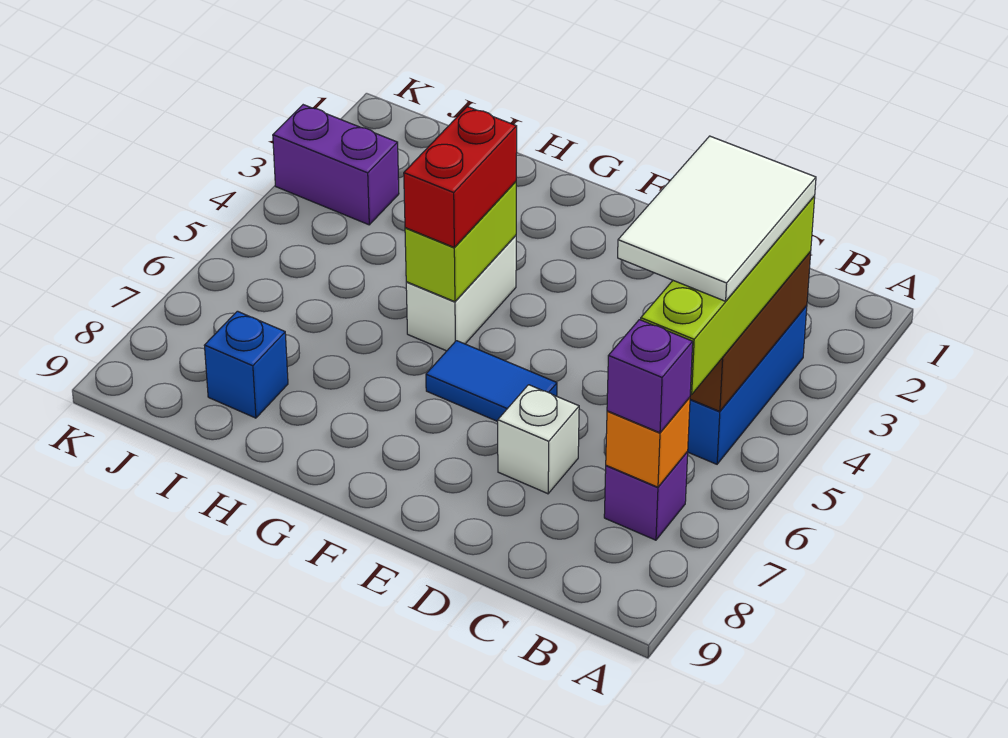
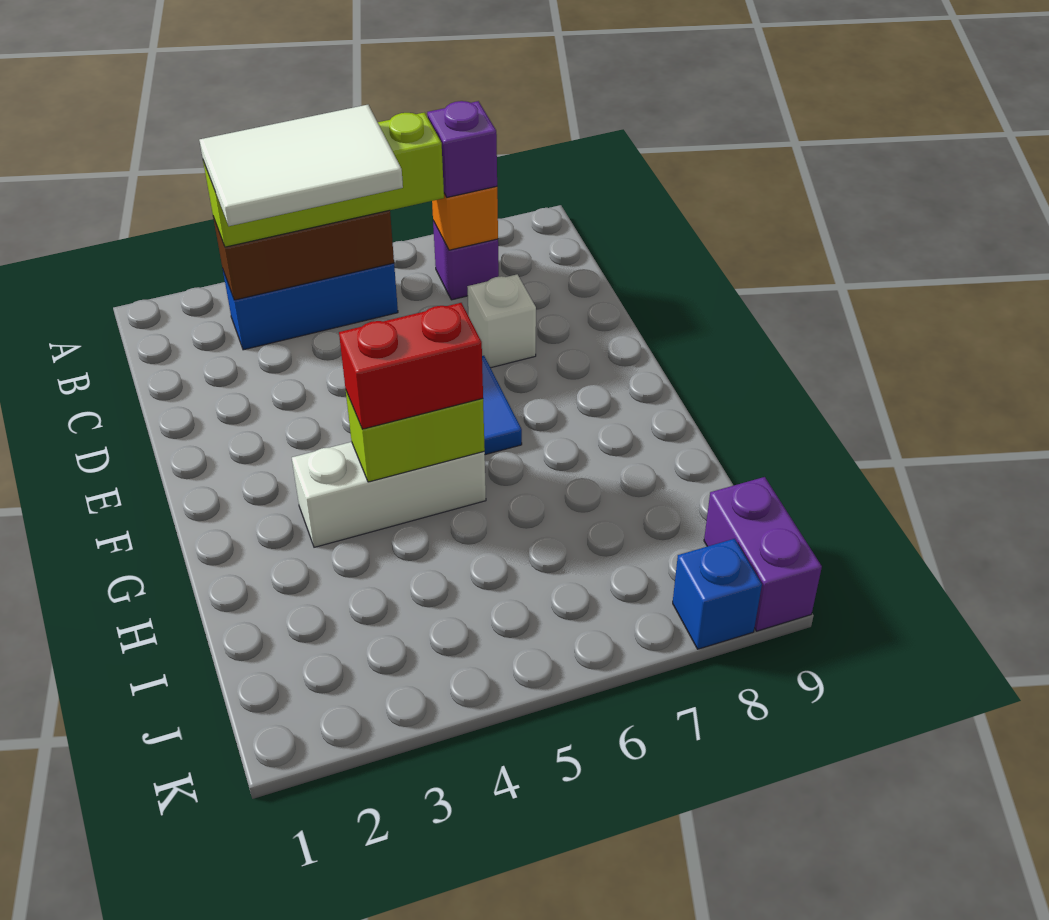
white 1x2 brick [406,236,516,351] -> white 1x3 brick [292,442,486,547]
blue 1x1 brick [204,311,288,418] -> blue 1x1 brick moved to [673,539,762,649]
purple 1x2 brick [273,105,399,225] -> purple 1x2 brick moved to [704,477,822,631]

